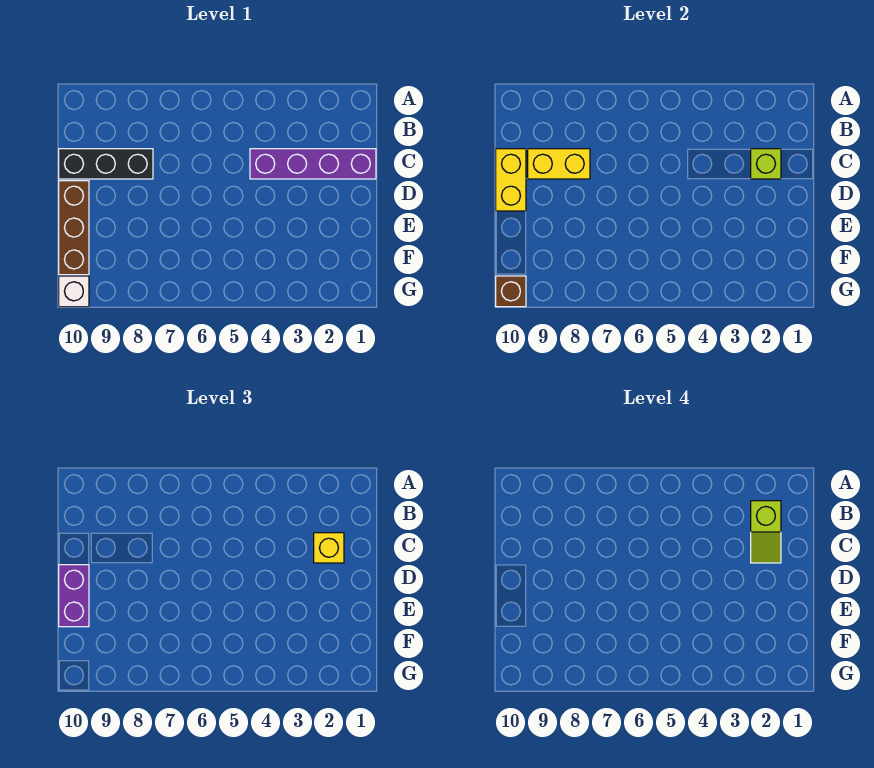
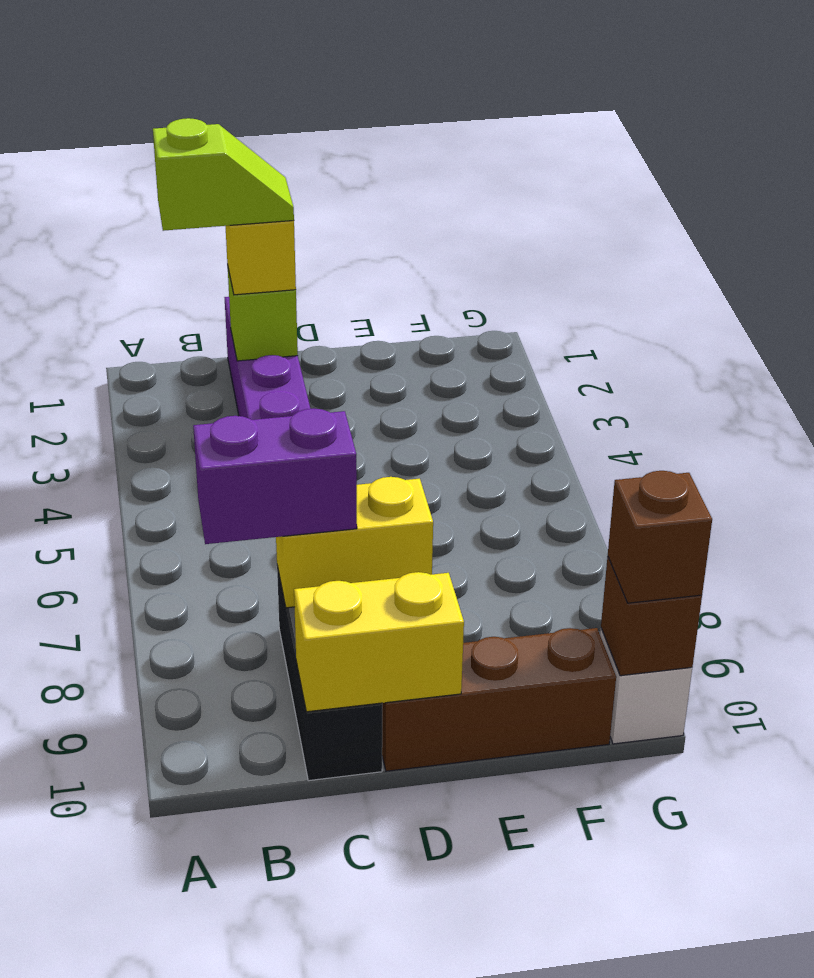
yellow 1x2 brick [528,149,590,179] -> yellow 1x2 brick turned to [276,477,433,608]
purple 1x2 brick [59,565,89,627] -> purple 1x2 brick moved to [193,408,357,544]
none -> brown 1x1 brick [608,471,712,603]

